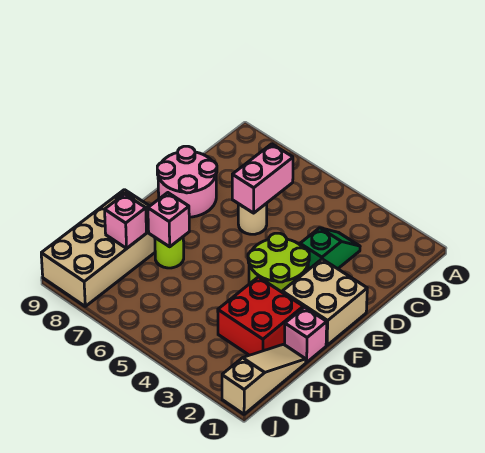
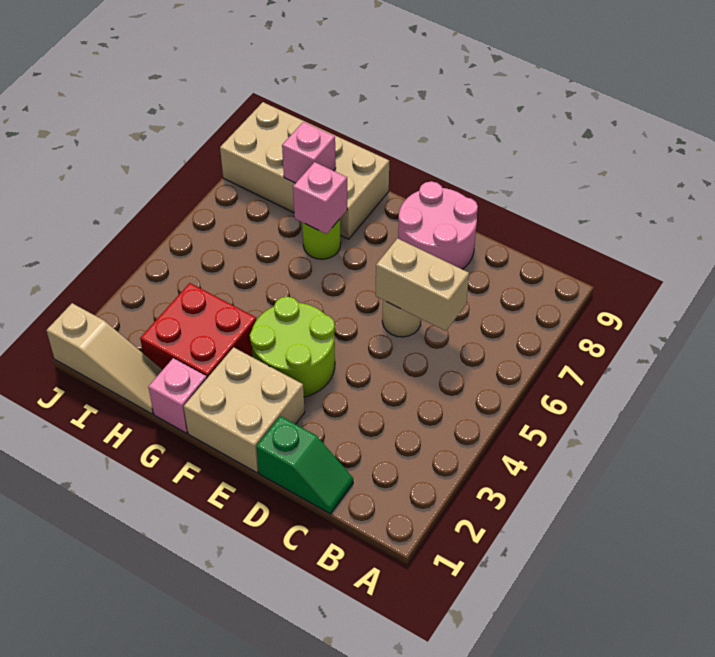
green 1x2 slope [300,228,360,270] -> green 1x2 slope moved to [256,416,353,514]
pink 1x2 brick [232,144,293,213] -> tan 1x2 brick [376,238,469,331]

